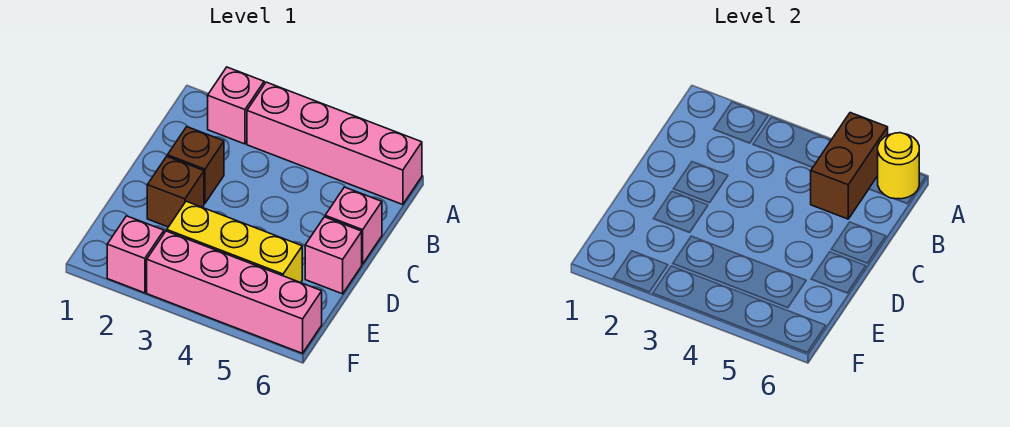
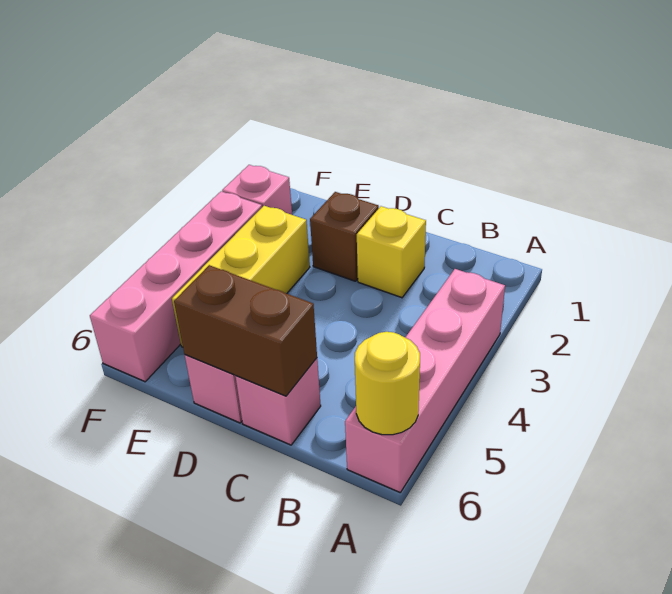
pink 1x1 brick [208,67,264,144] -> none
brown 1x2 brick [811,113,888,219] -> brown 1x2 brick moved to [174,265,317,396]
brown 1x1 brick [167,127,224,204] -> yellow 1x1 brick [357,206,426,298]

